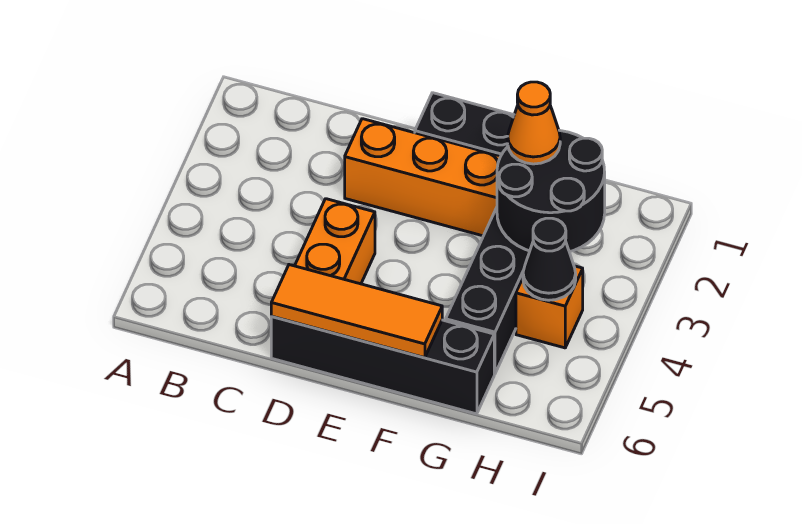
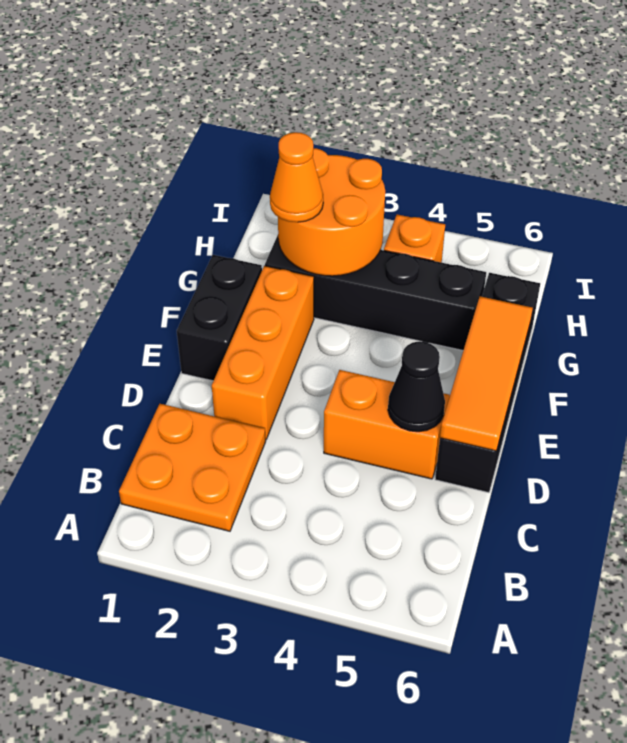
none -> orange 2x2 plate [119,404,266,531]
black 2x2 round brick [497,130,605,252] -> orange 2x2 round brick [278,148,385,276]
black 1x1 cone [523,218,576,300] -> black 1x1 cone moved to [388,341,445,432]

